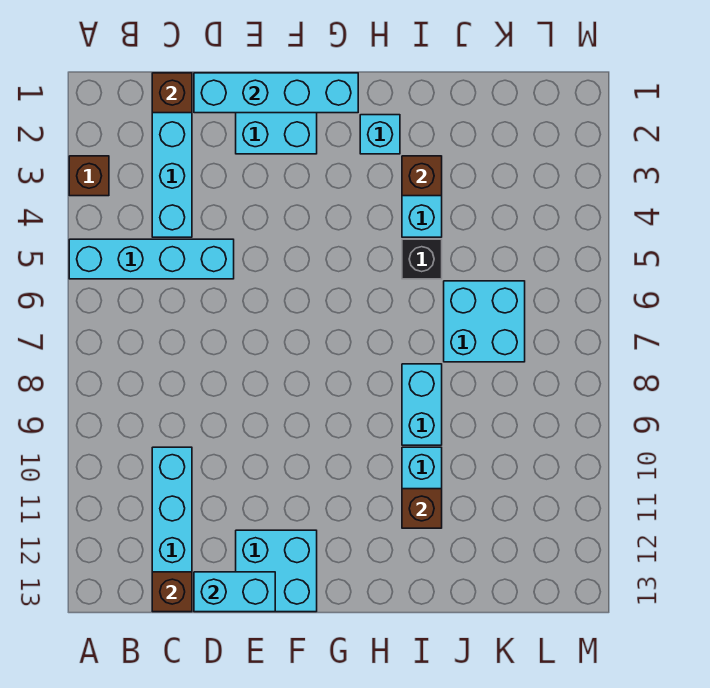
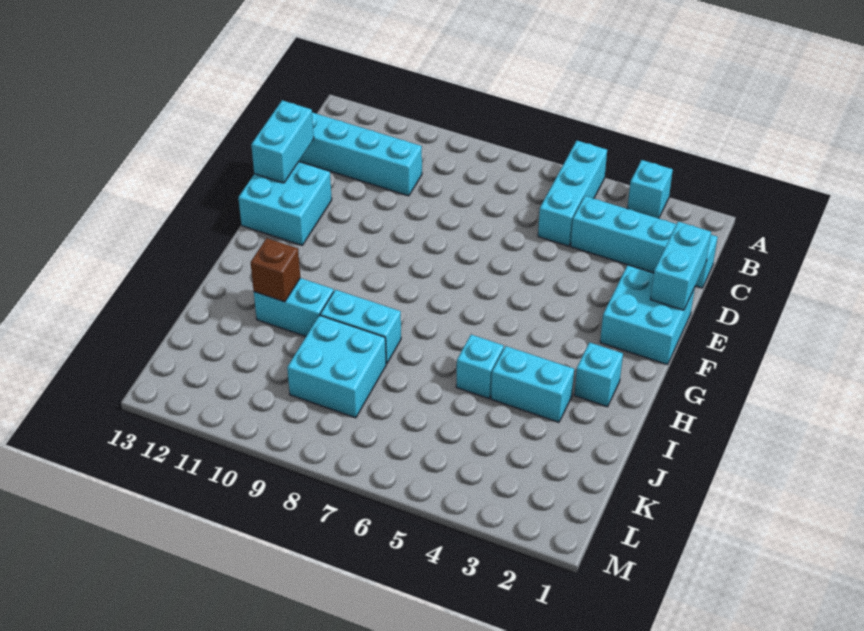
brown 1x1 brick [69,156,109,196] -> cyan 1x1 brick [627,160,673,218]
cyan 1x4 brick [69,239,234,279] -> cyan 1x3 brick [538,141,607,246]
brown 1x1 brick [152,73,192,113] -> none
brown 1x1 brick [152,572,192,612] -> none
cyan 1x4 brick [194,73,358,113] -> cyan 1x2 brick [651,222,711,310]
brown 1x1 brick [402,156,442,196] -> none
black 1x1 brick [402,239,442,279] -> cyan 1x1 brick [456,335,504,399]
cyan 2x2 brick [444,281,525,362] -> cyan 2x2 brick moved to [287,315,386,418]

